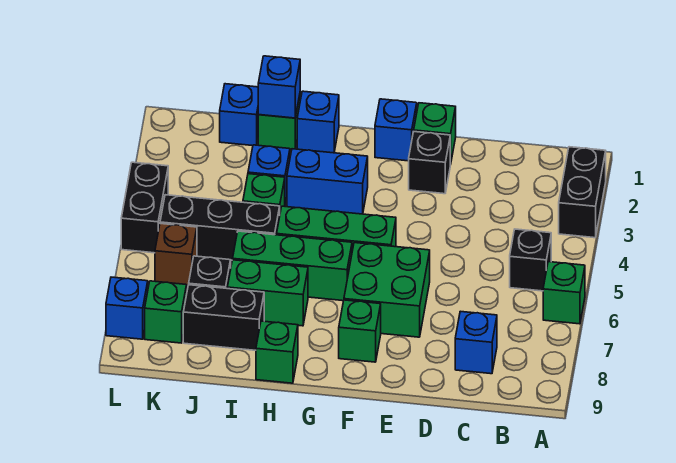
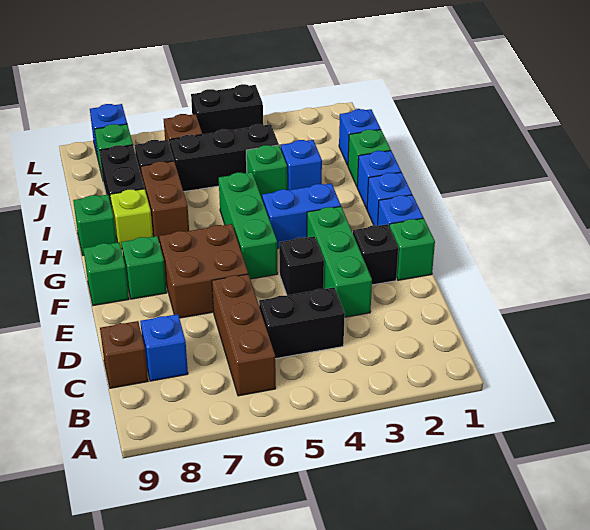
black 1x2 brick [559,147,606,238] -> black 1x2 brick moved to [259,287,345,359]
green 1x1 brick [543,262,585,324] -> green 1x1 brick moved to [83,242,129,306]
black 1x1 brick [510,229,551,291] -> black 1x1 brick moved to [279,236,324,295]
none -> brown 1x3 brick [212,274,276,396]
none -> brown 1x1 brick [100,321,148,388]
green 2x2 brick [344,243,430,337] -> brown 2x2 brick [159,224,248,318]
blue 1x2 brick [287,149,368,214] -> blue 1x2 brick turned to [262,183,341,249]
green 1x3 brick [233,231,352,301] -> green 1x3 brick moved to [307,206,372,317]
green 1x2 brick [227,260,308,326] -> brown 1x2 brick [141,161,189,243]
none -> lime 1x1 brick [110,189,153,249]
blue 1x1 brick [258,56,300,118] -> blue 1x1 brick moved to [367,172,412,225]
black 1x3 brick [160,195,280,260] -> black 1x3 brick turned to [170,124,279,192]

